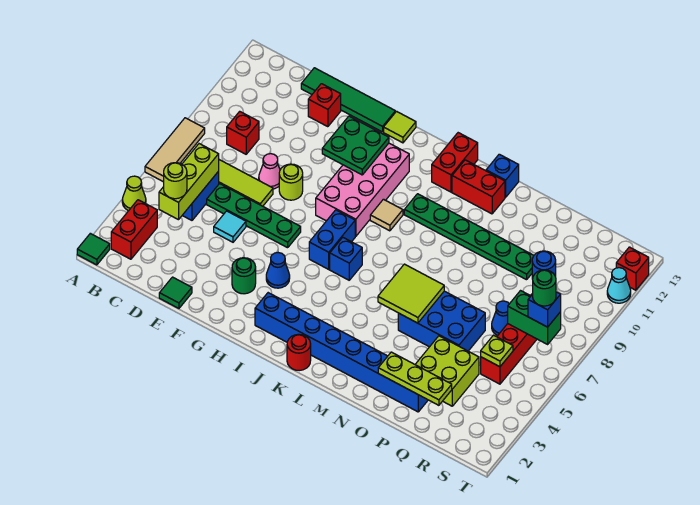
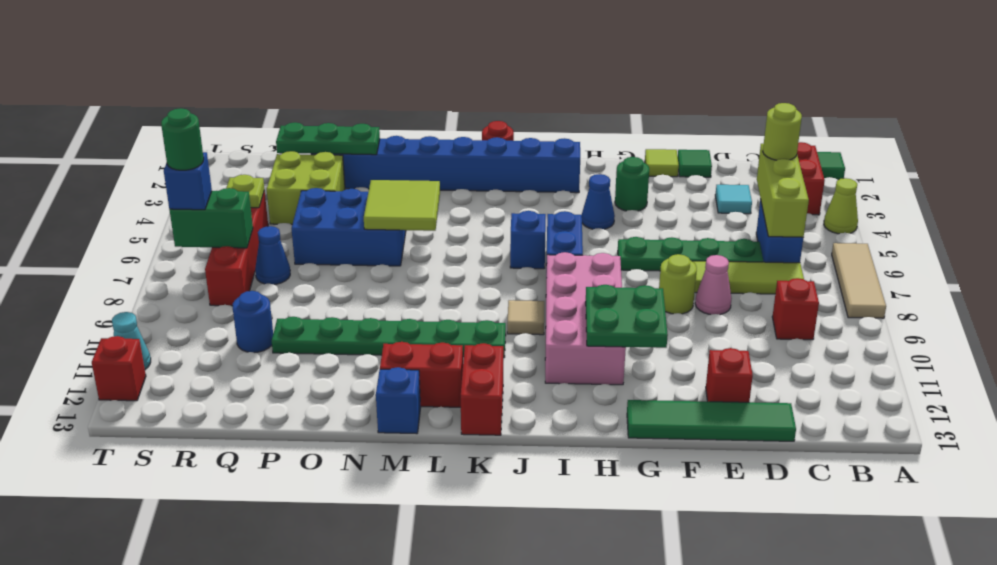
cyan 1x1 tile [214,211,246,242] -> cyan 1x1 tile moved to [715,185,752,214]
lime 1x1 tile [384,111,416,143] -> lime 1x1 tile moved to [645,149,679,177]
lime 1x3 plate [378,352,452,405] -> green 1x3 plate [276,122,380,155]

